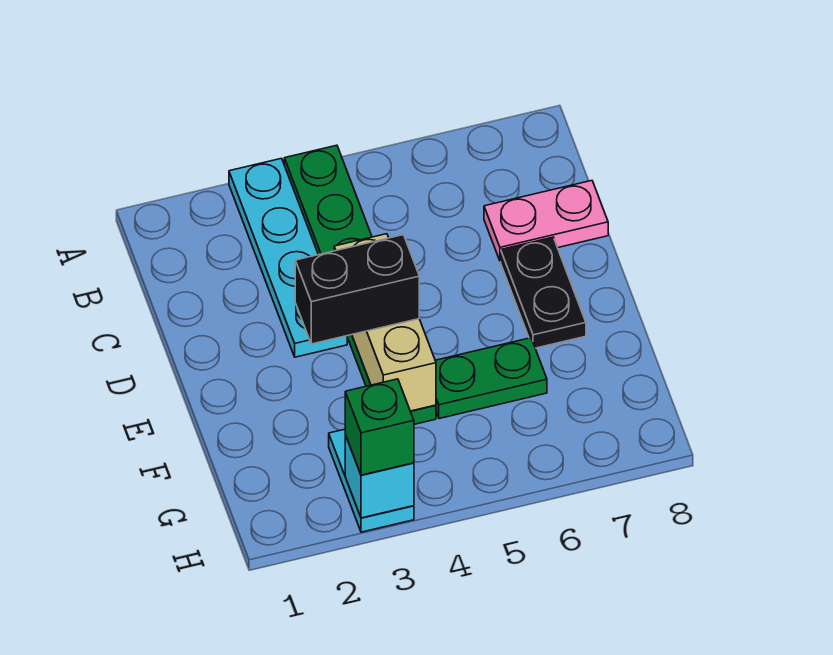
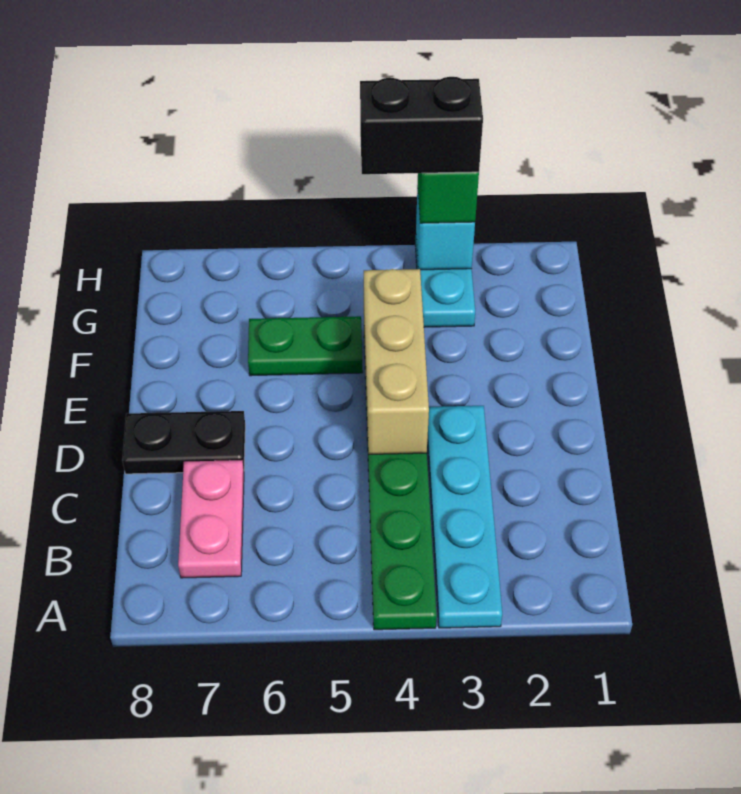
pink 1x2 plate [484,181,608,261] -> pink 1x2 plate turned to [178,460,244,578]
black 1x2 plate [501,237,586,348] -> black 1x2 plate turned to [122,411,245,474]
black 1x2 brick [295,235,419,344] -> black 1x2 brick moved to [360,77,483,174]

